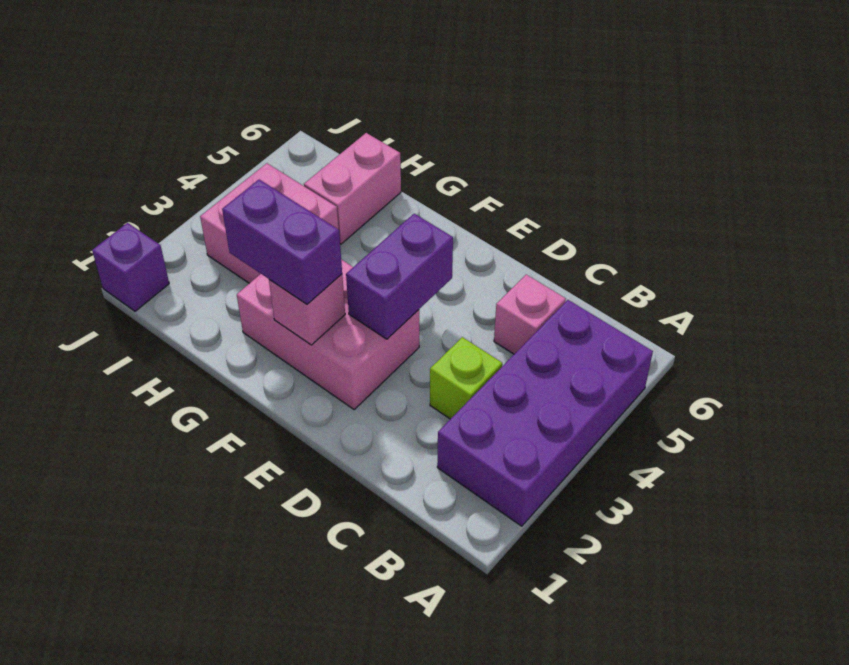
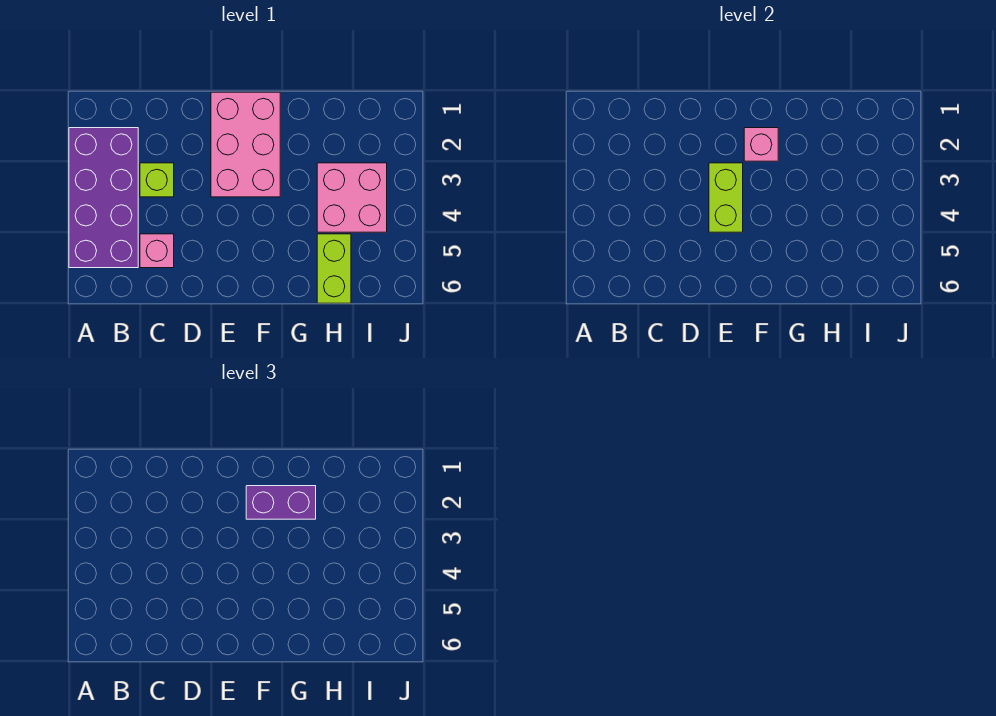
pink 2x3 brick [237,259,419,409] -> pink 2x3 brick turned to [211,92,280,197]
purple 1x2 brick [346,214,453,339] -> lime 1x2 brick [709,163,743,232]
pink 1x2 brick [304,133,401,244] -> lime 1x2 brick [317,234,351,303]
purple 1x1 brick [92,223,169,311] -> none

